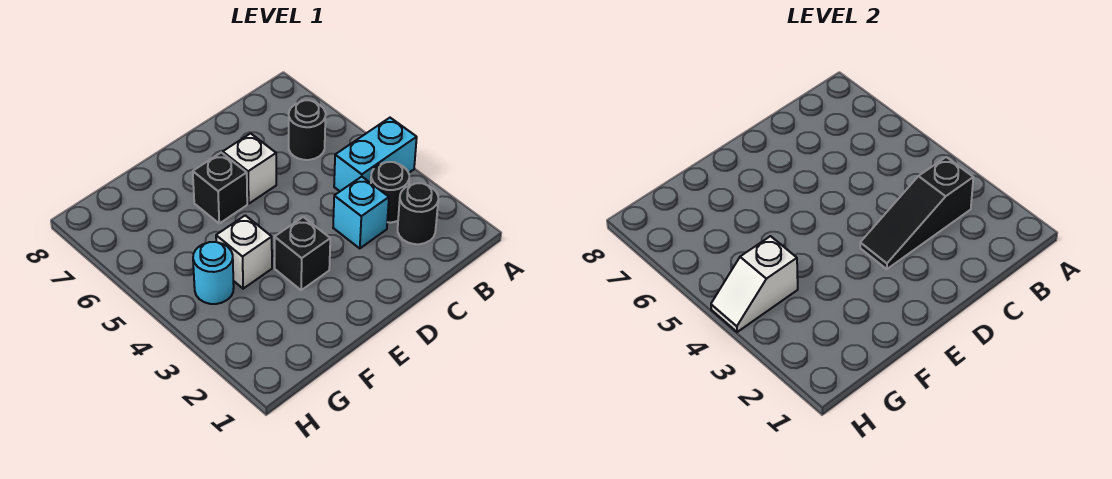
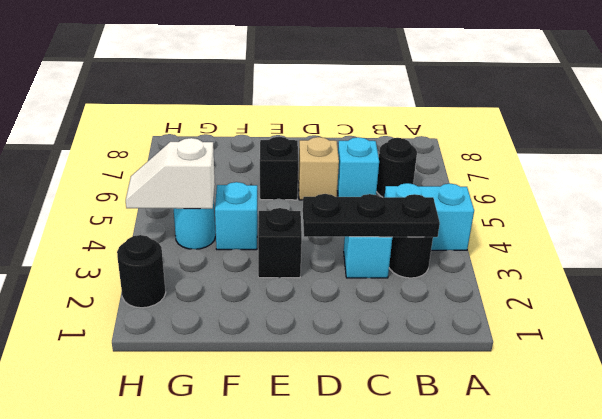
black 1x1 round brick [398,183,438,244] -> black 1x1 round brick moved to [117,235,166,308]
black 1x3 slope [860,157,973,269] -> black 1x3 plate [303,194,440,237]
none -> cyan 1x1 brick [337,137,379,197]
white 1x1 brick [223,133,276,204] -> tan 1x1 brick [298,137,339,200]
white 1x1 brick [216,215,272,289] -> cyan 1x1 brick [215,182,257,250]

